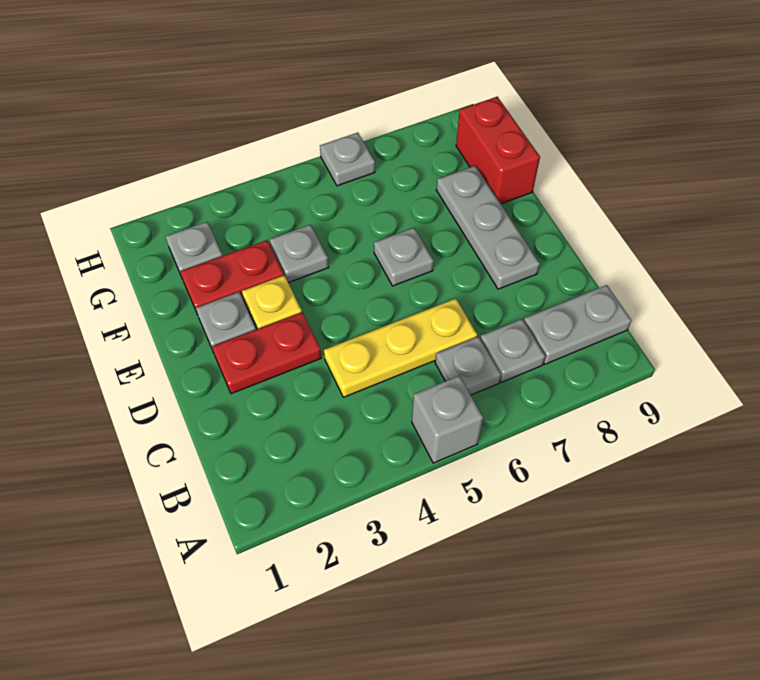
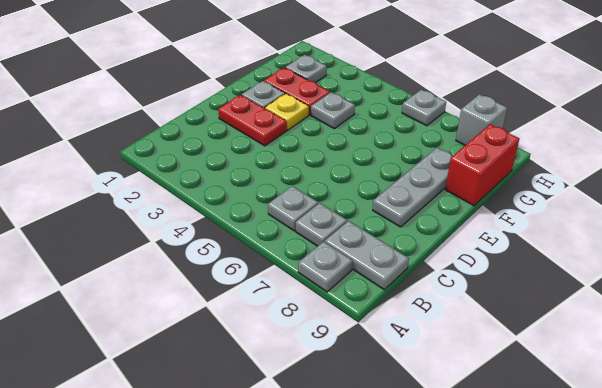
grey 1x1 brick [412,376,483,463] -> grey 1x1 brick moved to [456,94,507,145]
yellow 1x3 plate [324,299,477,397] -> none
grey 1x1 plate [374,228,434,286] -> grey 1x1 plate moved to [298,241,352,292]

